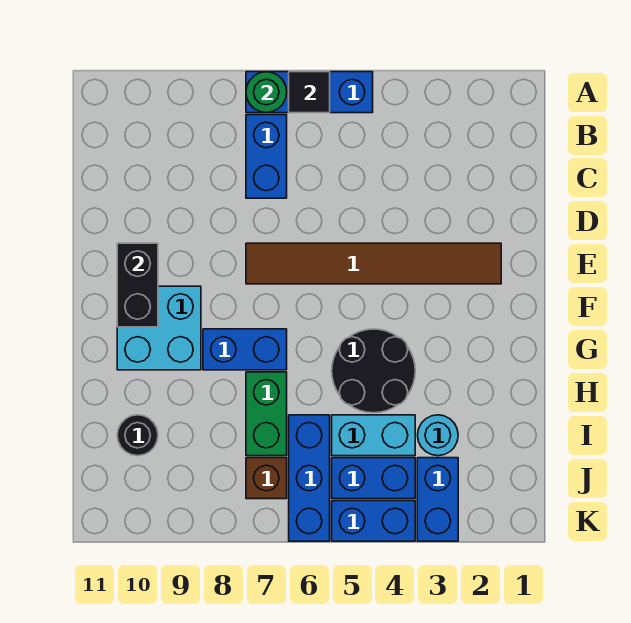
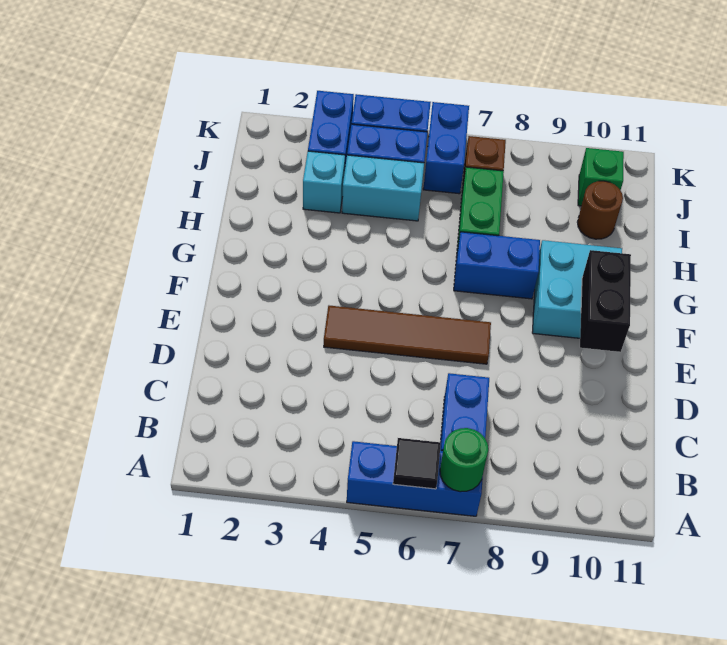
brown 1x6 tile [246,243,501,284] -> brown 1x4 tile [324,306,491,364]
black 2x2 round brick [332,329,415,413] -> none
cyan 1x1 round brick [418,415,458,456] -> cyan 1x1 brick [303,151,345,213]
blue 1x3 brick [289,415,330,541] -> blue 1x2 brick [423,102,469,194]
black 1x1 round brick [117,415,158,456] -> brown 1x1 round brick [577,181,623,239]
none -> green 1x1 brick [578,148,624,206]

